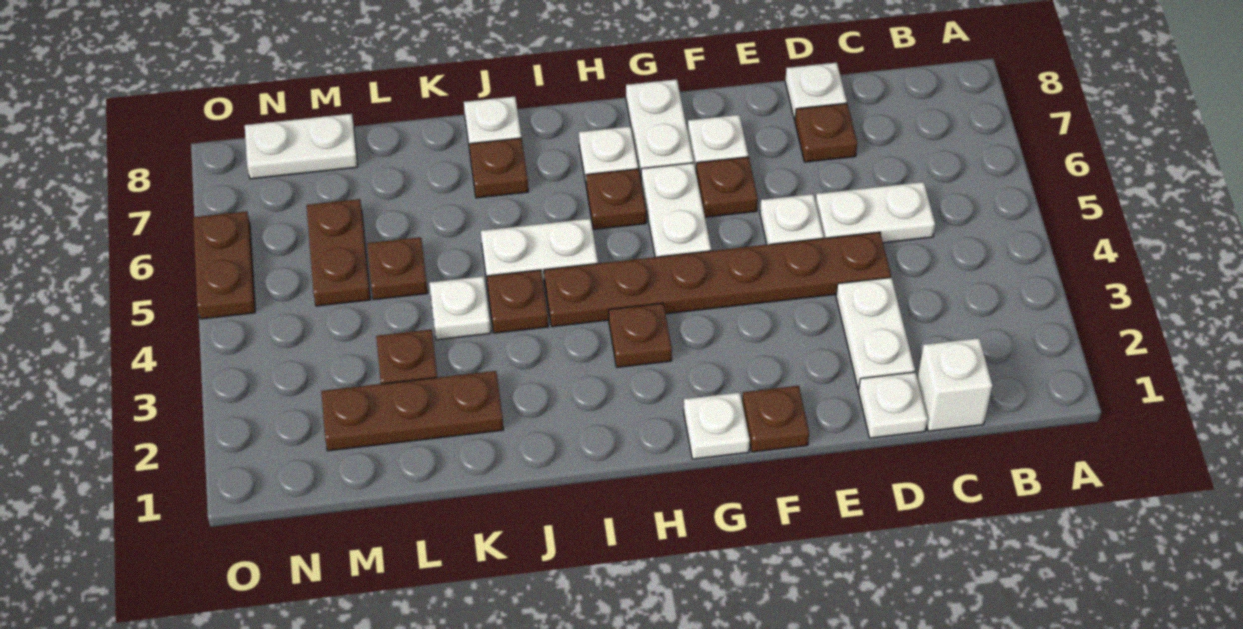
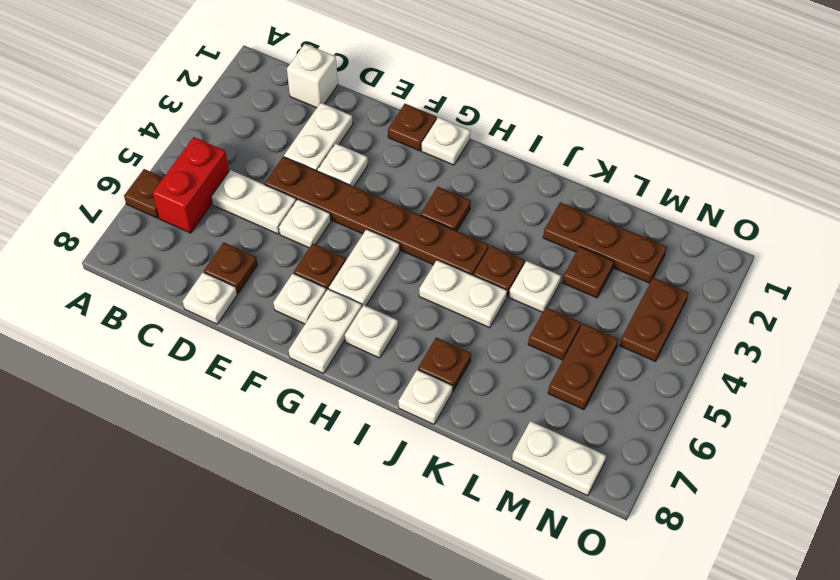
none -> red 1x2 brick [153,137,229,233]
white 1x1 plate [858,372,928,438] -> white 1x1 plate moved to [318,143,368,187]
brown 1x1 plate [586,169,646,229] -> brown 1x1 plate moved to [124,169,164,218]
brown 1x2 plate [193,211,255,319] -> brown 1x2 plate moved to [620,278,688,361]

